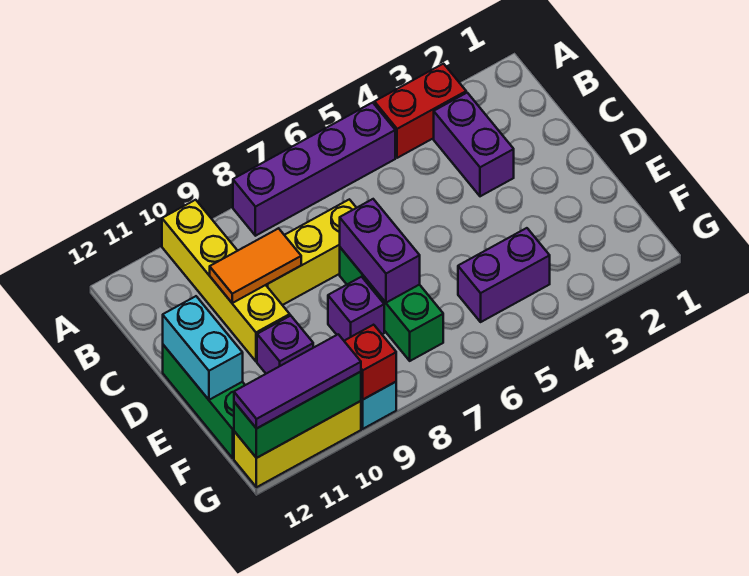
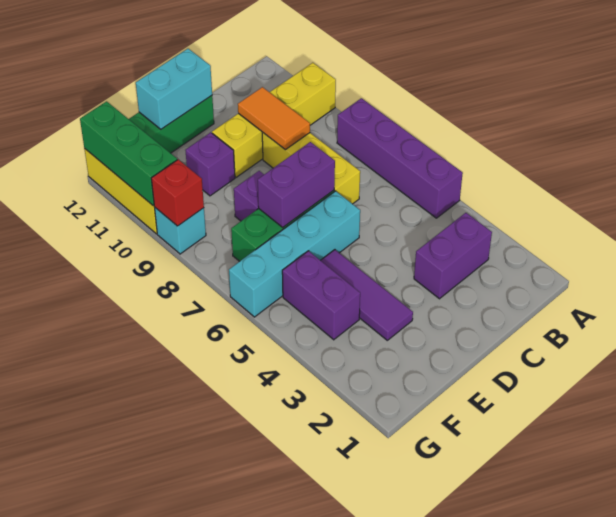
red 1x2 brick [374,64,466,158] -> none
none -> cyan 1x4 brick [229,191,360,317]
purple 1x3 tile [234,334,361,429] -> purple 1x3 tile moved to [321,250,413,340]

